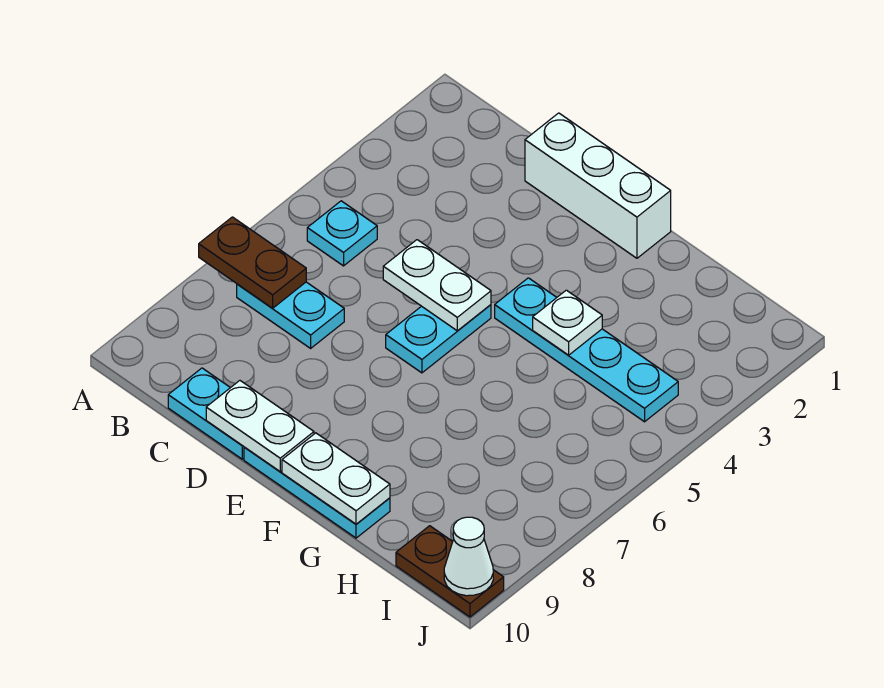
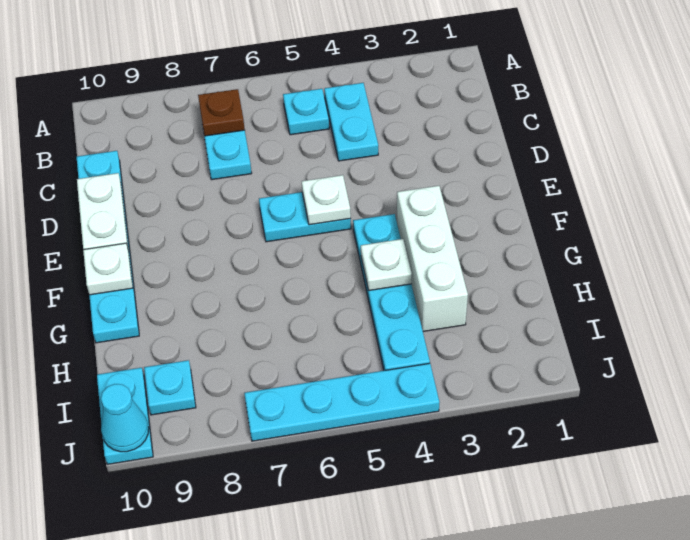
brown 1x2 plate [199,217,306,308] -> brown 1x1 plate [198,89,245,136]
none -> cyan 1x2 plate [324,83,378,161]
white 1x3 brick [525,113,671,258] -> white 1x3 brick moved to [397,186,468,331]
white 1x2 plate [383,240,491,331] -> white 1x1 plate [302,175,351,225]
white 1x2 plate [282,433,390,524] -> white 1x1 plate [83,243,133,295]
none -> cyan 1x1 plate [144,360,196,415]
brown 1x2 plate [396,526,504,617] -> cyan 1x2 plate [97,368,153,464]
none -> cyan 1x4 plate [244,363,439,441]
white 1x1 cone [444,517,493,596] -> cyan 1x1 cone [101,384,149,452]

